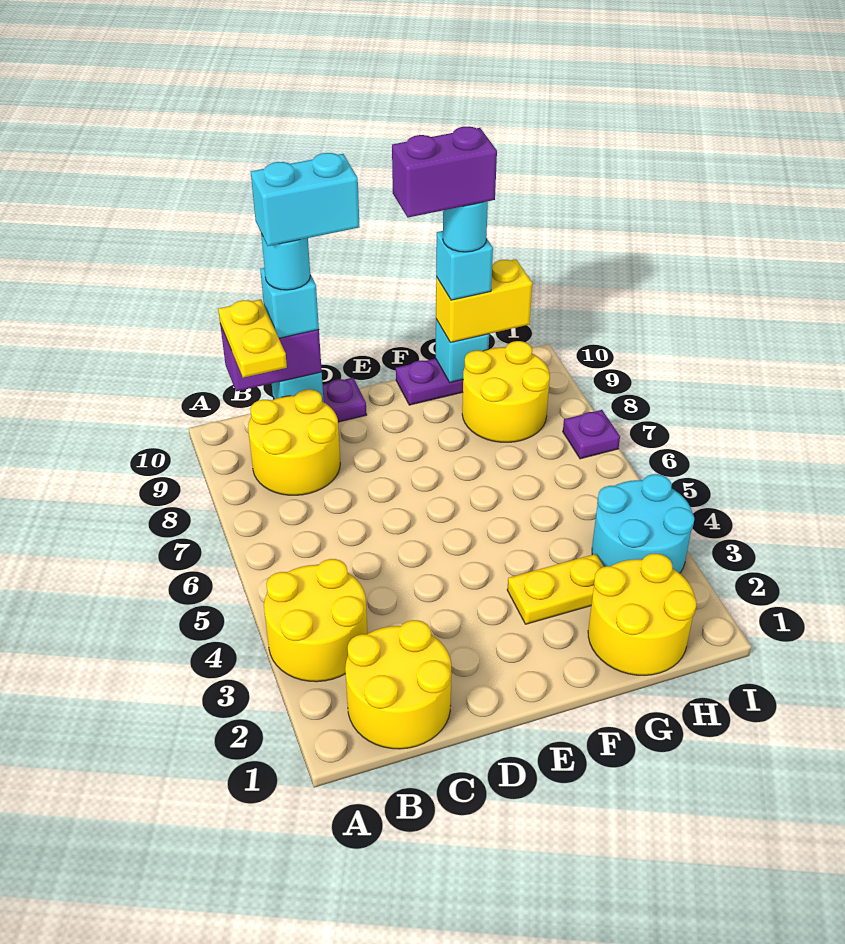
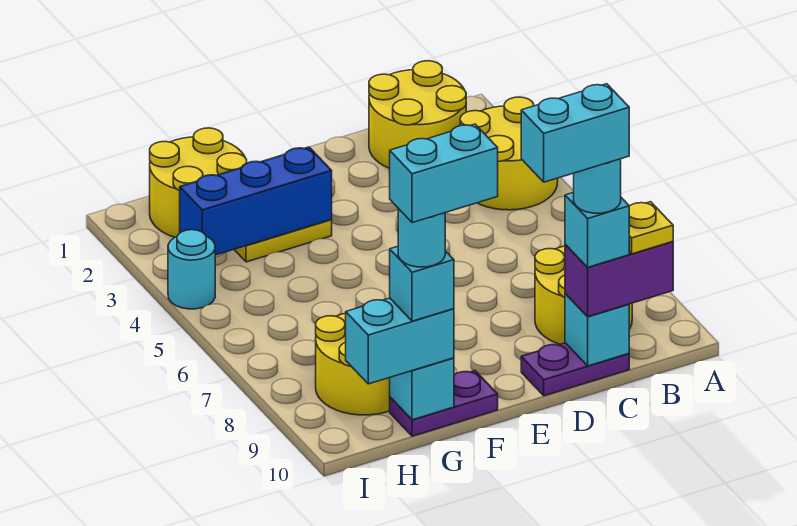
yellow 1x2 plate [218,299,287,378] -> yellow 1x1 plate [629,202,673,254]
none -> blue 1x3 brick [180,147,332,255]
purple 1x2 brick [392,127,497,218] -> cyan 1x2 brick [390,124,498,223]
yellow 1x2 brick [436,259,532,342] -> cyan 1x2 brick [346,298,454,384]
cyan 2x2 round brick [592,474,694,573] -> cyan 1x1 round brick [168,230,215,309]
purple 1x1 plate [563,410,620,459] -> none

